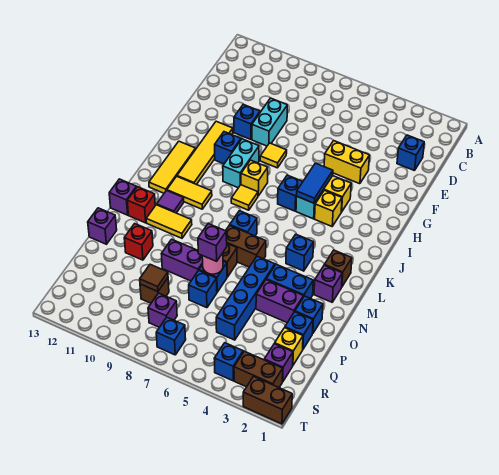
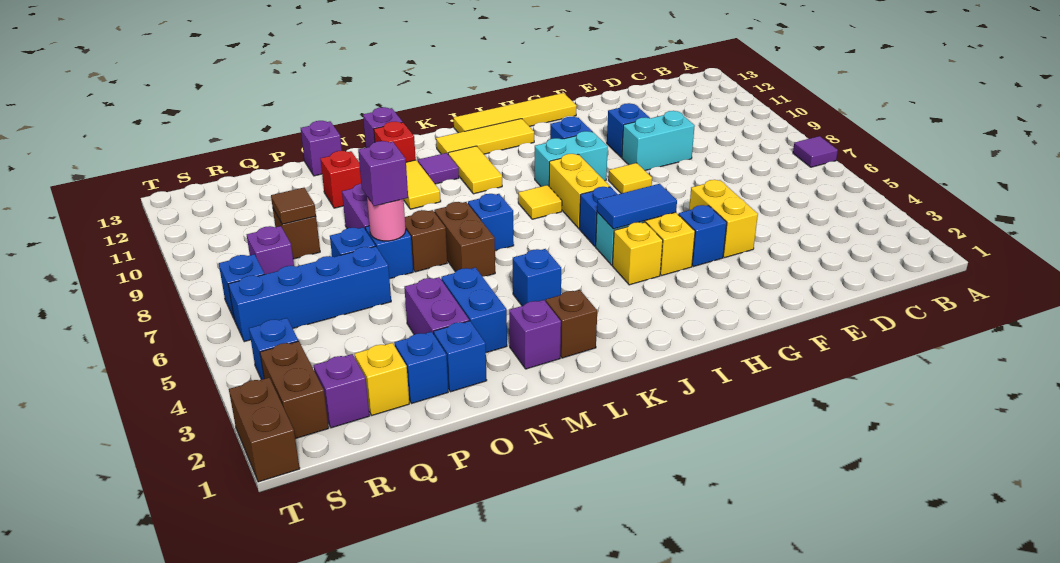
none -> purple 1x1 tile [793,136,838,167]
blue 1x1 brick [397,135,424,171] -> blue 1x1 brick moved to [678,205,727,267]
yellow 1x4 tile [177,121,233,184] -> yellow 1x4 tile moved to [454,93,577,133]
yellow 1x1 brick [241,160,268,196] -> yellow 1x2 brick [549,154,610,228]
blue 1x4 brick [216,256,275,340] -> blue 1x4 brick moved to [228,246,391,342]

